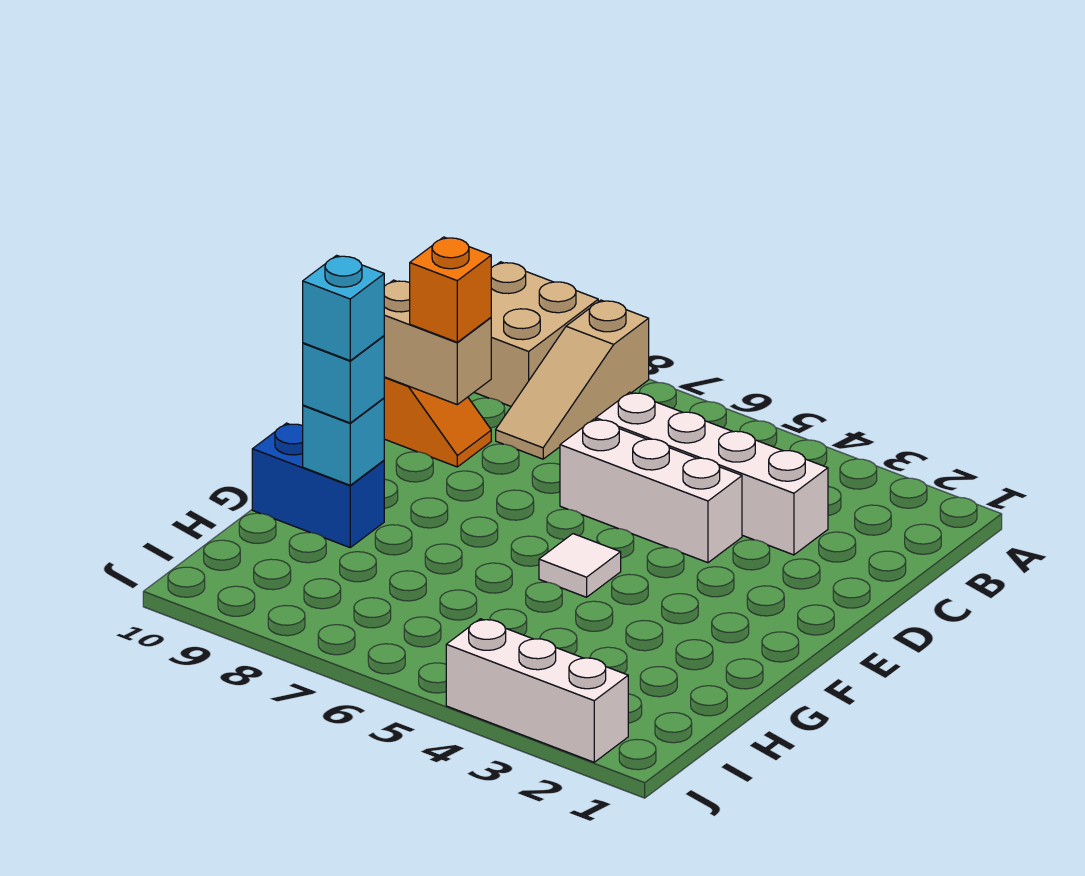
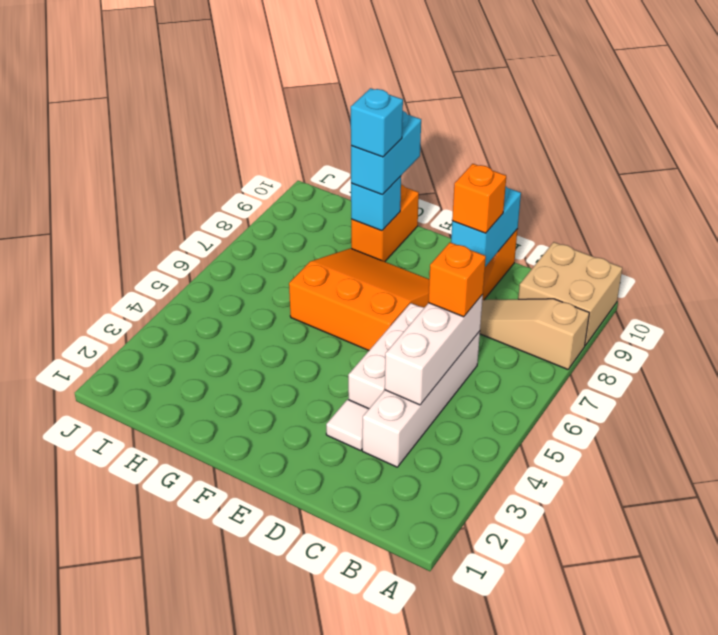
none -> orange 1x1 brick [428,242,486,317]
tan 1x2 brick [384,280,491,404] -> cyan 1x2 brick [451,187,521,267]
none -> orange 3x3 slope [289,248,429,350]
white 1x1 tile [539,534,621,597] -> white 1x1 tile moved to [326,399,369,450]
blue 1x2 brick [252,423,384,547] -> orange 1x2 brick [351,184,419,262]
cyan 1x1 brick [303,336,384,423] -> cyan 1x2 brick [351,111,421,195]
white 1x3 brick [446,619,628,762] -> white 1x3 brick moved to [385,295,483,405]

